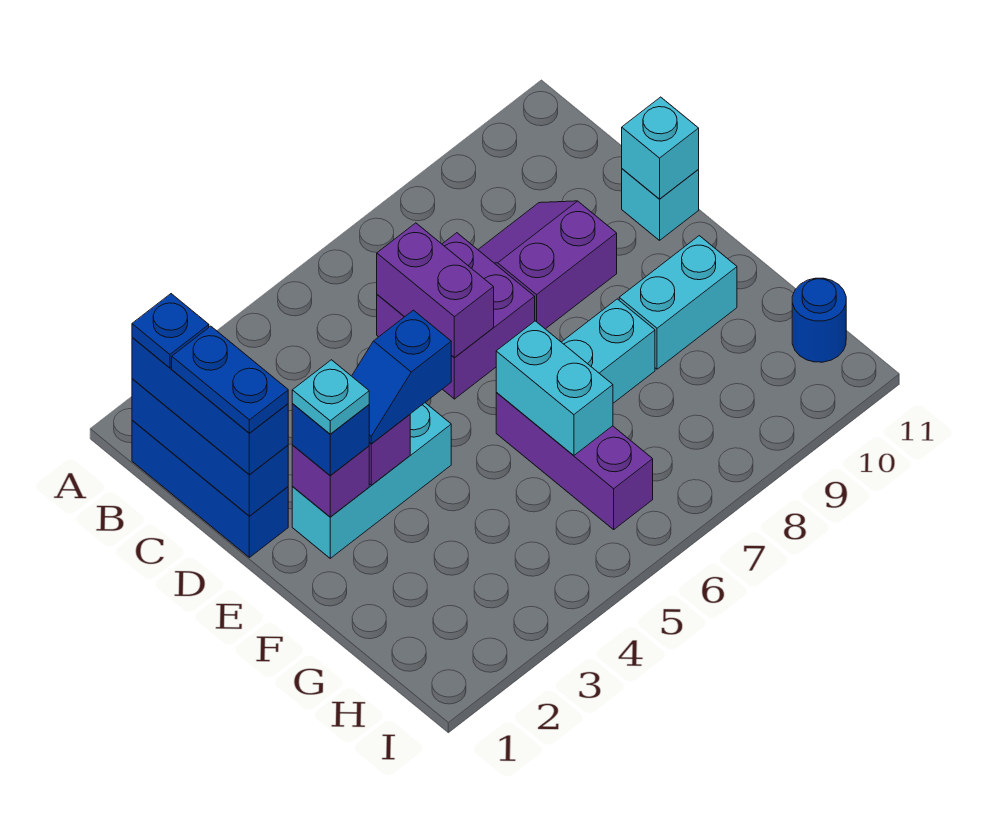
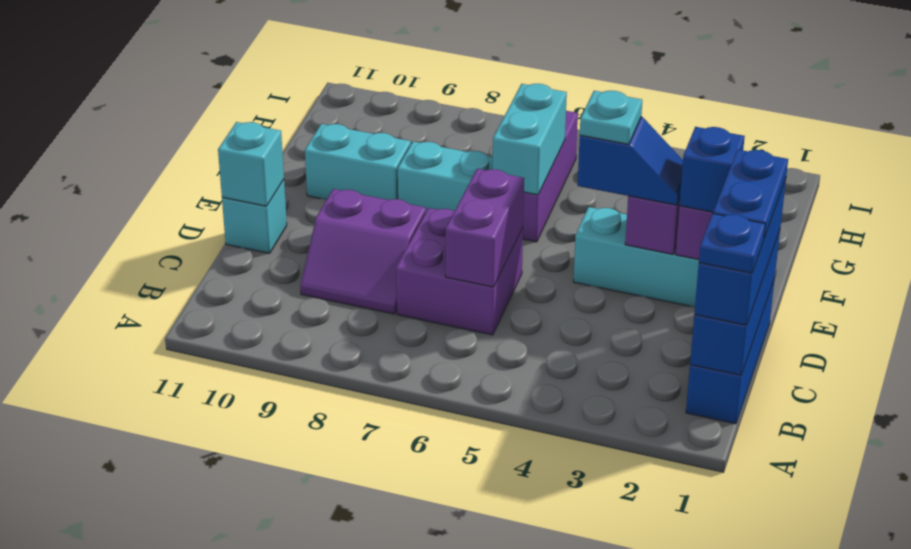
cyan 1x1 plate [292,360,369,434] -> cyan 1x1 plate moved to [580,90,642,144]
blue 1x1 round brick [792,278,846,362] -> none

